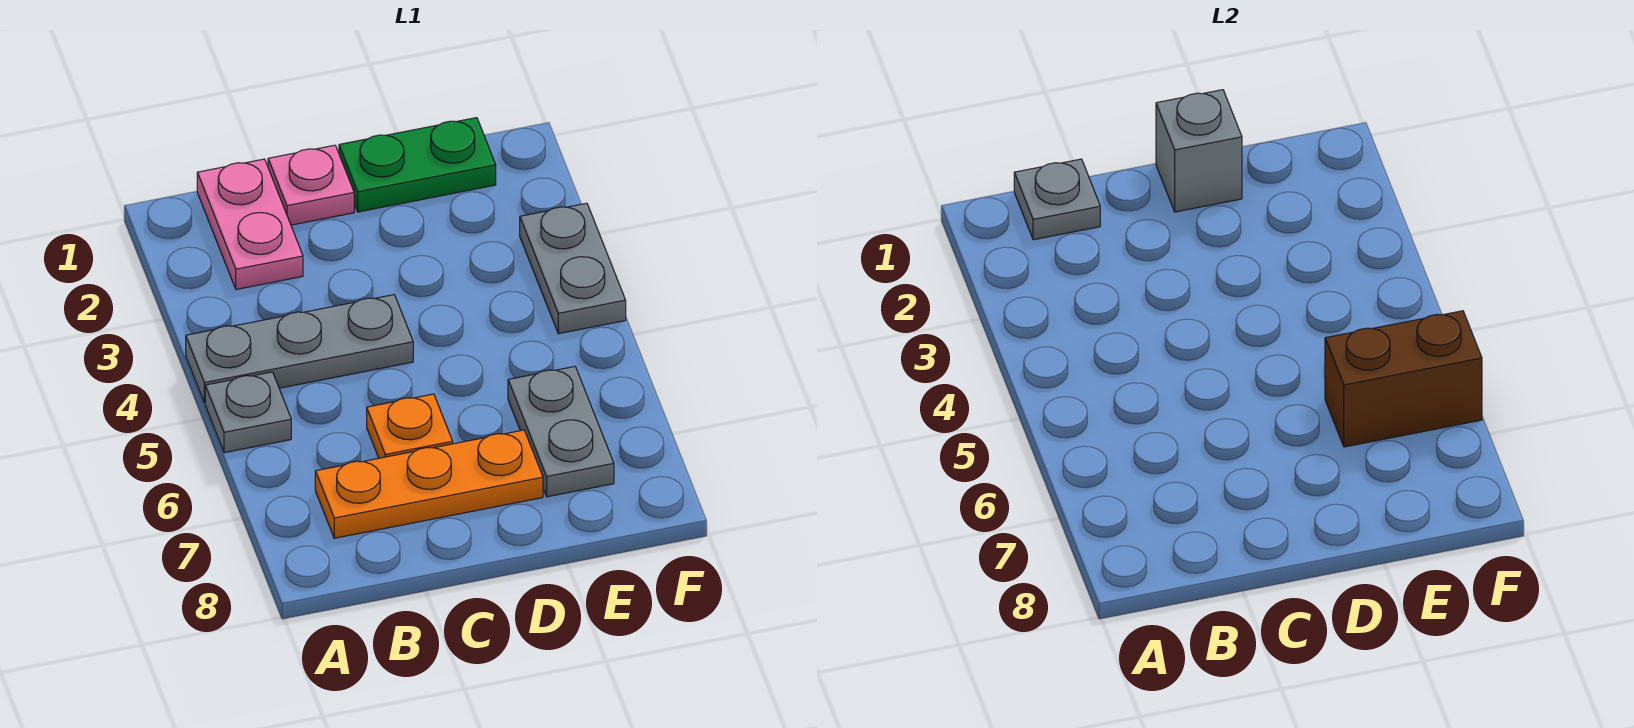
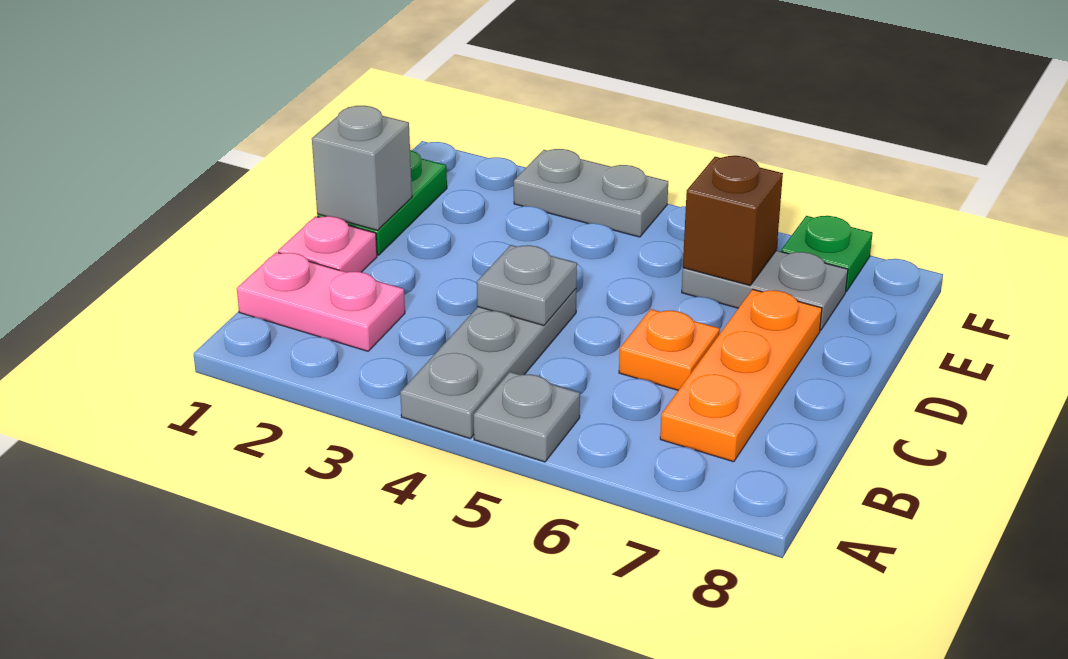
grey 1x1 plate [1014,159,1100,240] -> grey 1x1 plate moved to [477,245,577,326]
brown 1x2 brick [1325,311,1482,447] -> brown 1x1 brick [683,156,783,285]
none -> green 1x1 plate [781,216,873,292]

